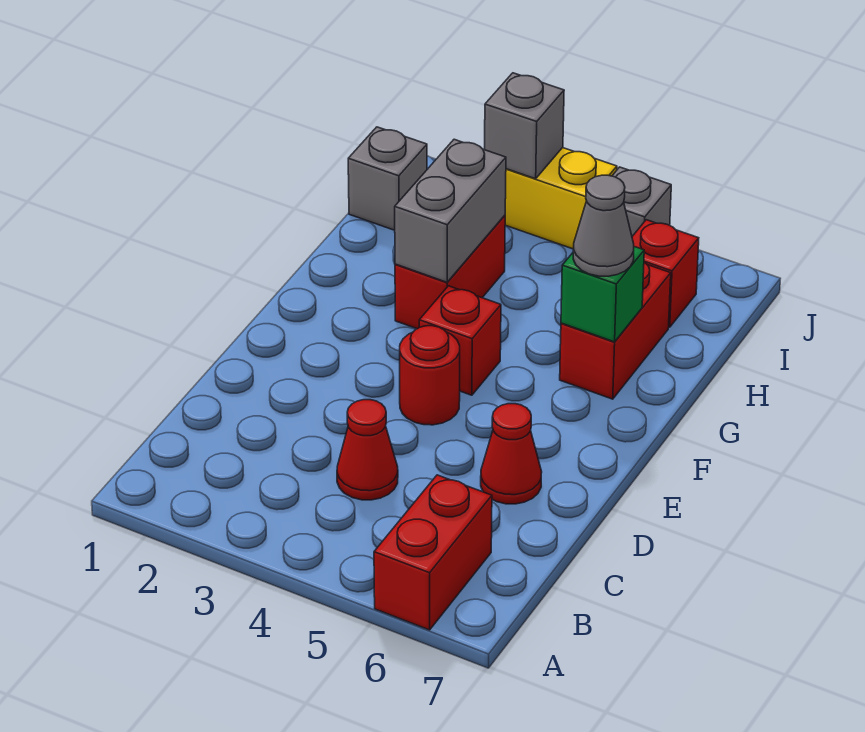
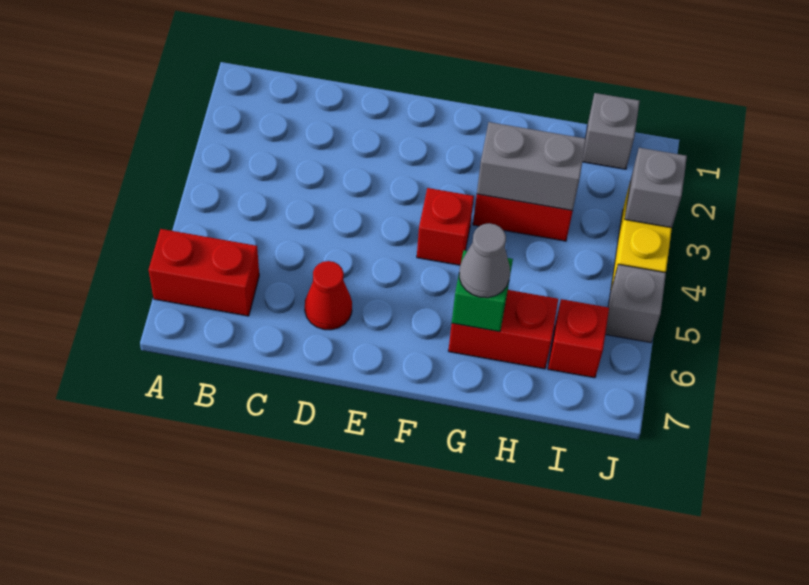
red 1x1 cone [337,400,398,500] -> none
red 1x1 round brick [400,326,460,425] -> none

